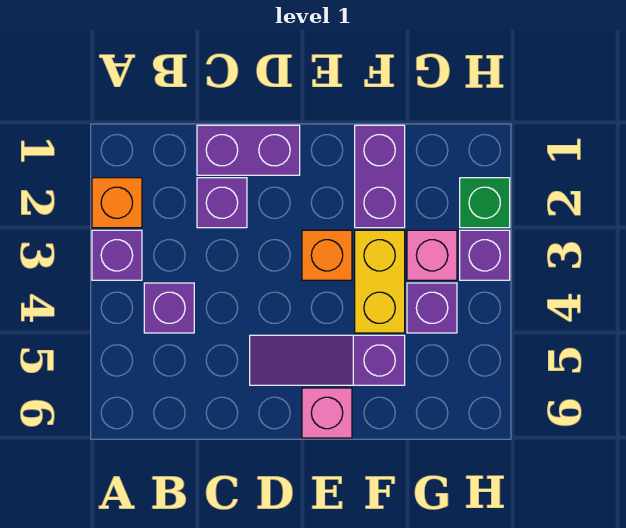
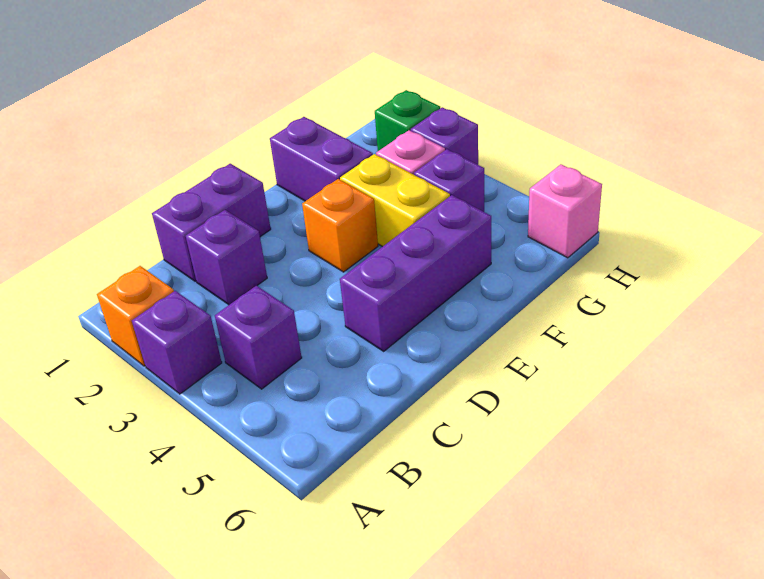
purple 1x3 slope [250,335,405,385] -> purple 1x3 brick [340,195,491,351]
pink 1x1 brick [302,388,352,438] -> pink 1x1 brick moved to [528,164,602,258]

